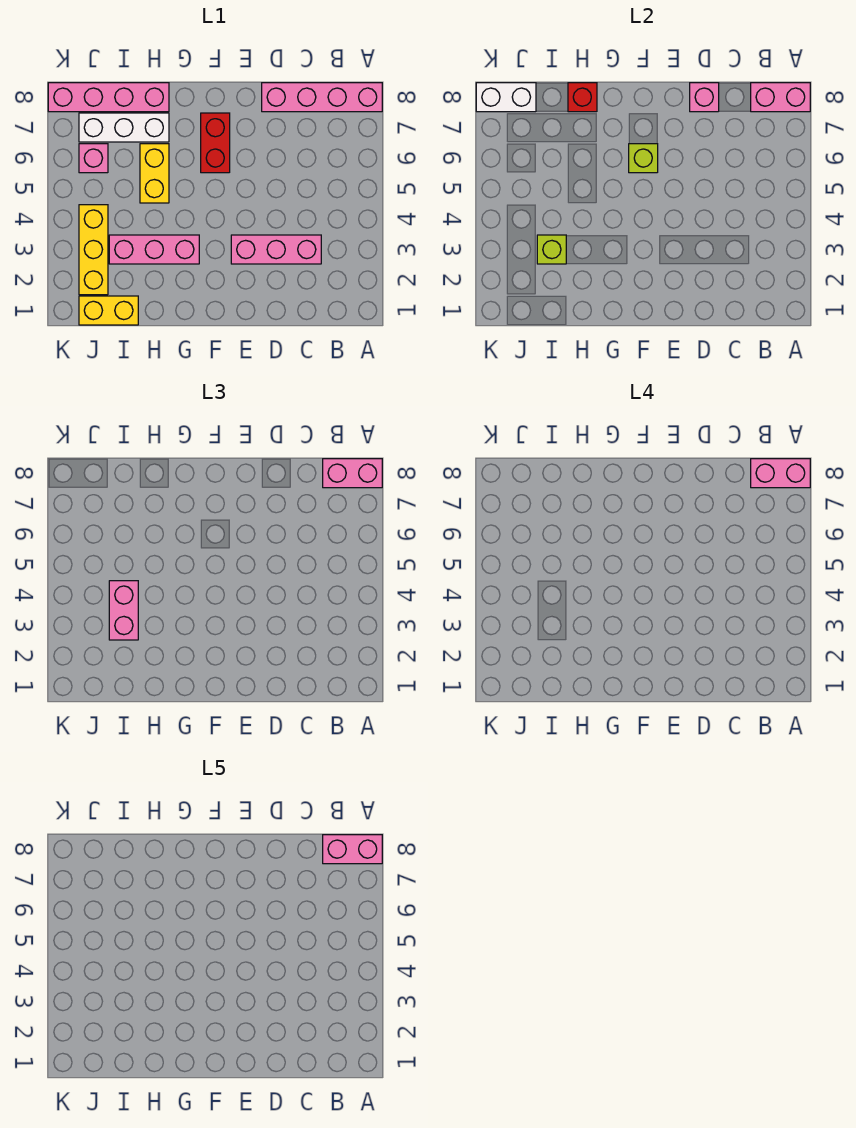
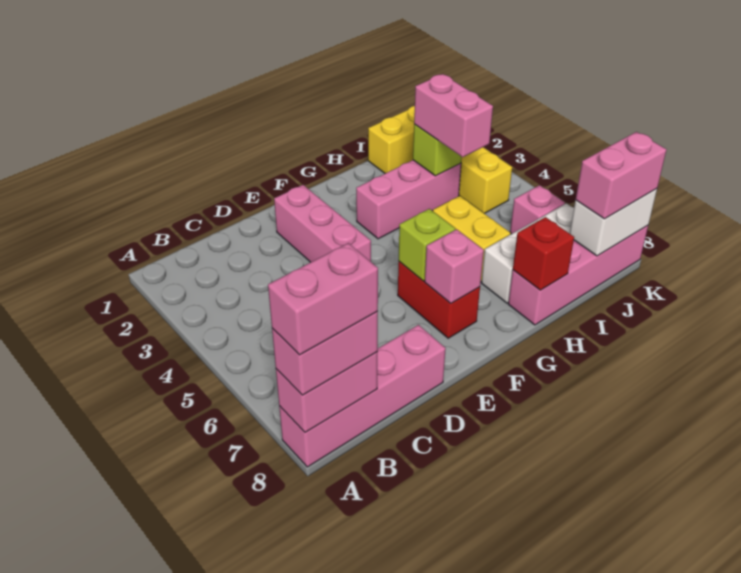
pink 1x2 brick [323,835,382,864] -> pink 1x2 brick moved to [576,132,666,219]
pink 1x3 brick [231,235,321,264] -> pink 1x3 brick turned to [274,185,371,262]
pink 1x1 brick [690,83,719,112] -> pink 1x1 brick moved to [425,229,484,303]

